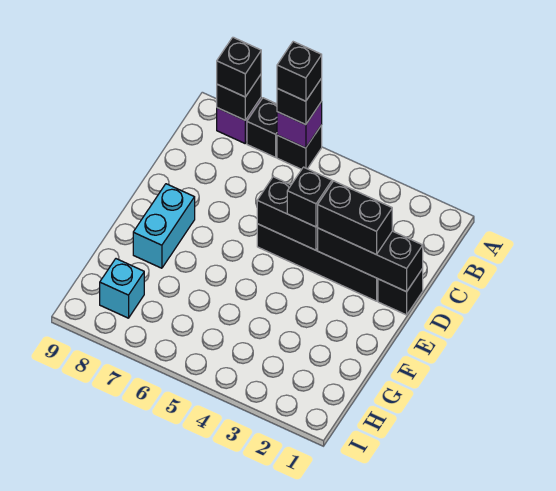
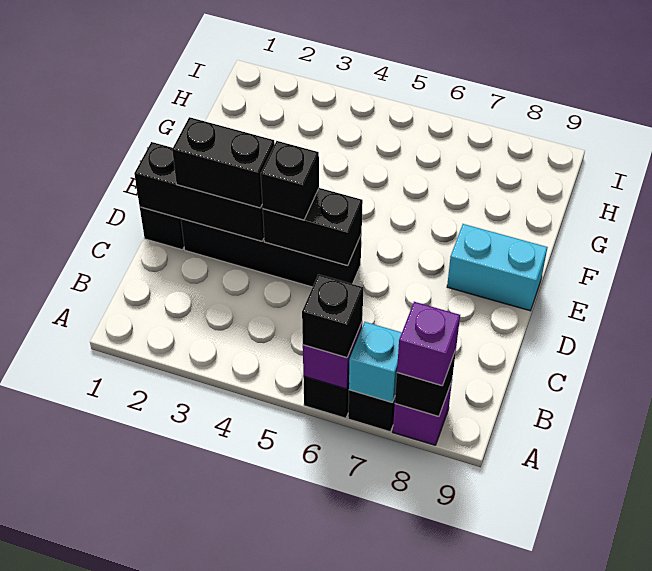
black 1x1 brick [277,42,322,101] -> none
black 1x1 brick [217,37,261,97] -> purple 1x1 brick [397,302,460,386]
cyan 1x2 brick [133,184,195,268] -> cyan 1x2 brick turned to [447,224,547,311]
cyan 1x1 brick [100,259,144,318] -> cyan 1x1 brick moved to [349,322,402,403]

